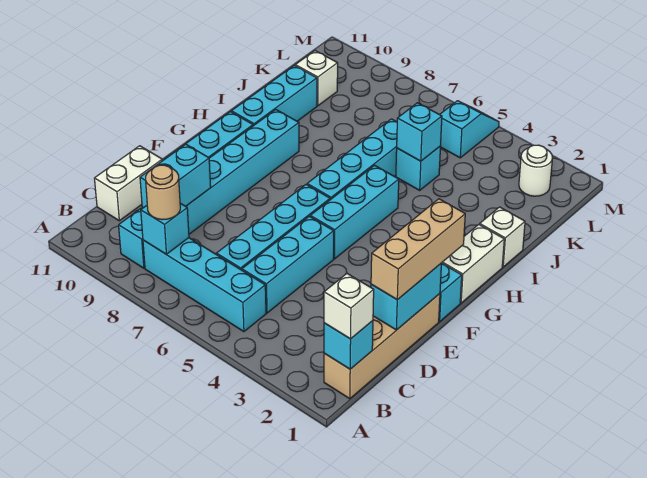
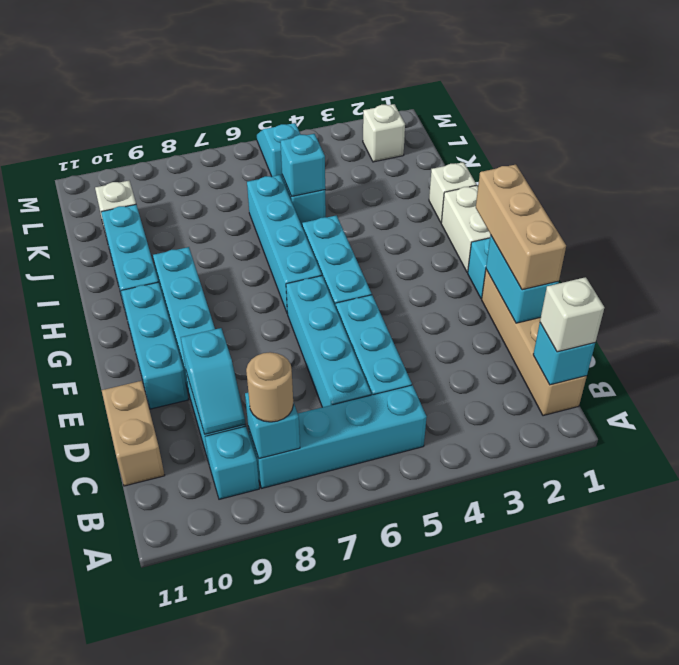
cyan 1x2 brick [140,144,211,208] -> cyan 1x2 slope [181,328,245,434]
white 1x2 brick [94,146,162,221] -> tan 1x2 brick [102,381,165,486]
white 1x1 round brick [519,145,553,196] -> white 1x1 brick [363,104,405,162]

